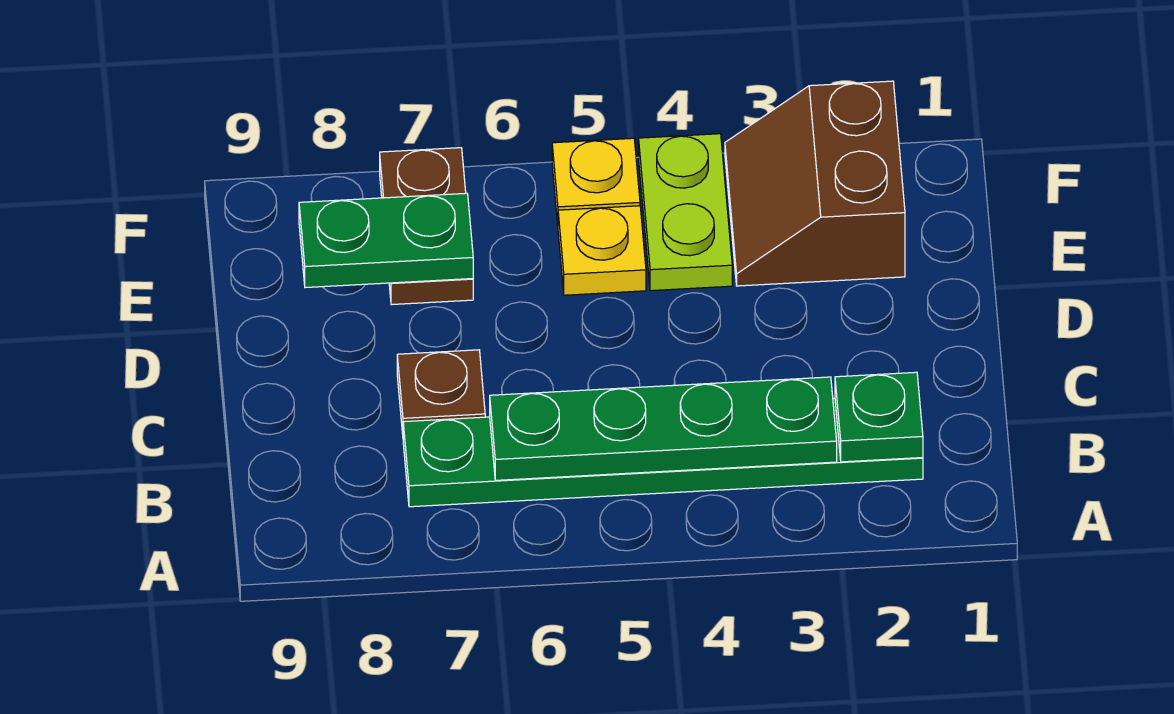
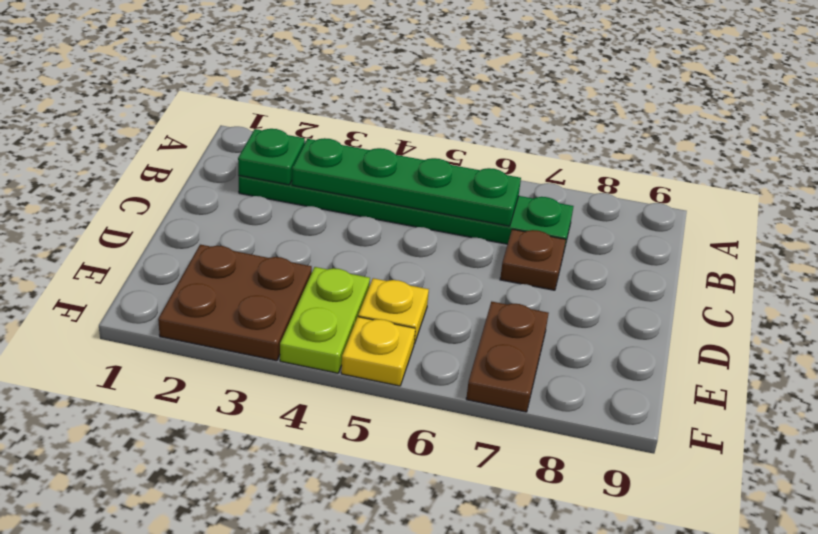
brown 2x2 slope [725,81,905,286] -> brown 2x2 plate [158,245,312,361]
green 1x2 plate [299,193,473,288] -> none

